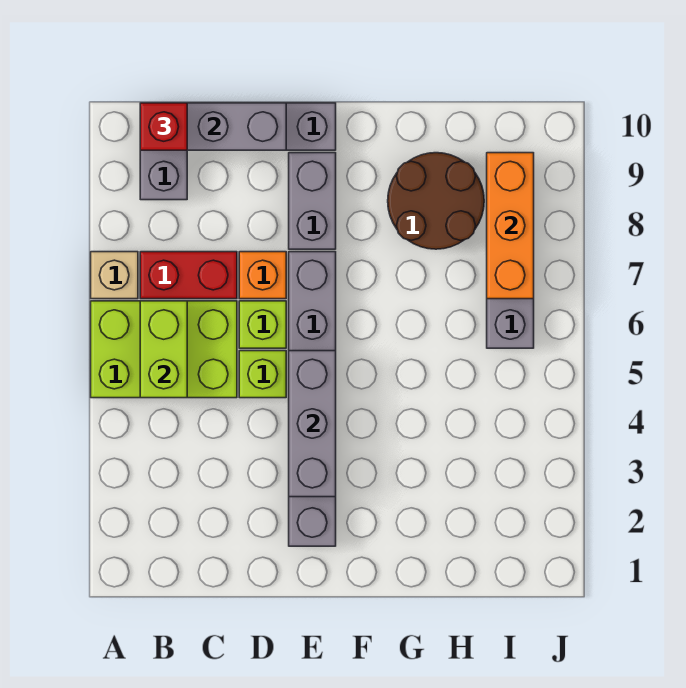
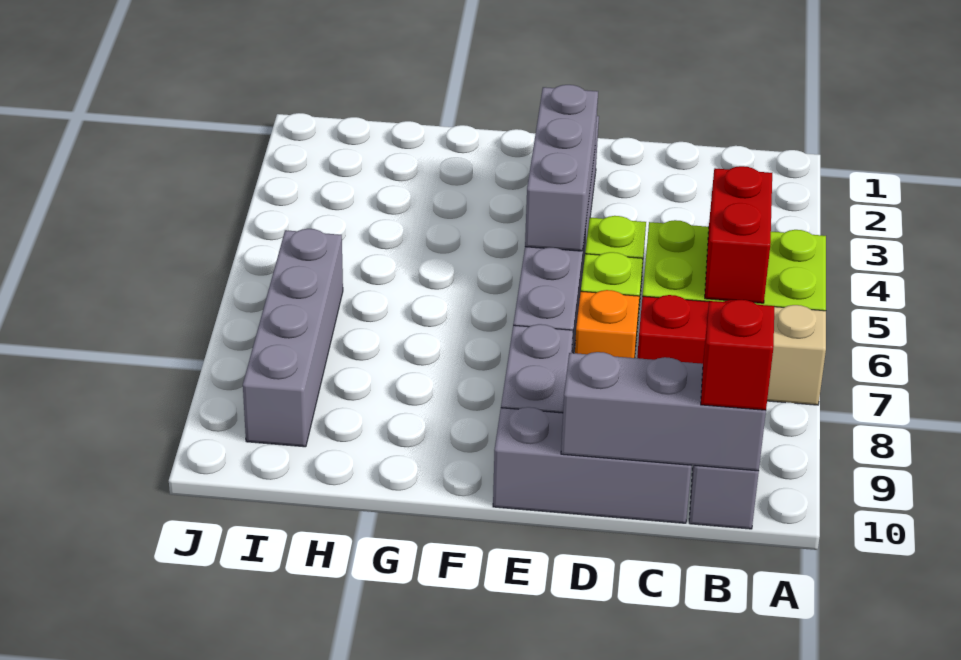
lime 1x2 brick [140,301,187,398] -> red 1x2 brick [705,166,772,303]
brown 2x2 round brick [388,153,484,249] -> none
orange 1x3 brick [487,153,534,299] -> none

